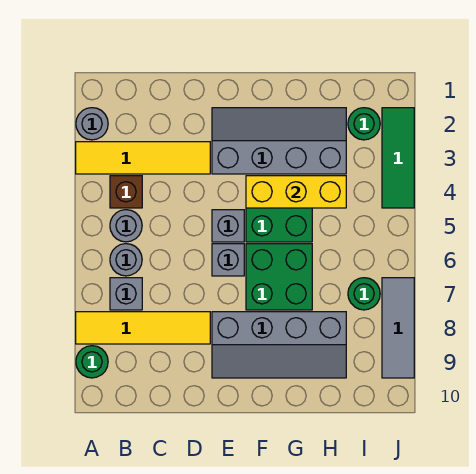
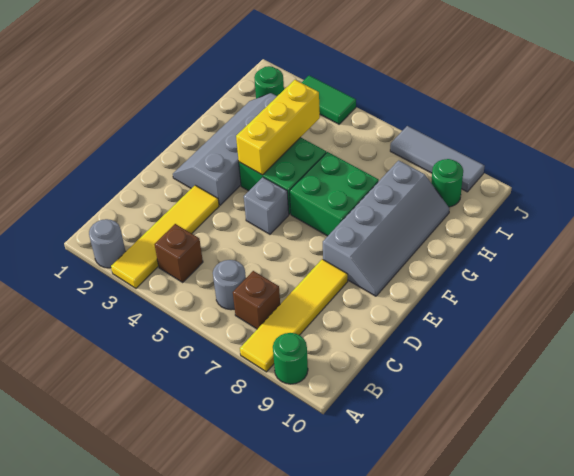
grey 1x1 round brick [110,210,142,242] -> none
grey 1x1 brick [110,278,142,310] -> brown 1x1 brick [233,271,280,329]
grey 1x1 brick [212,244,244,276] -> none
green 1x1 round brick [348,278,380,310] -> green 1x1 round brick moved to [431,159,463,207]
green 1x3 tile [382,108,414,208] -> green 1x2 tile [302,76,356,124]

